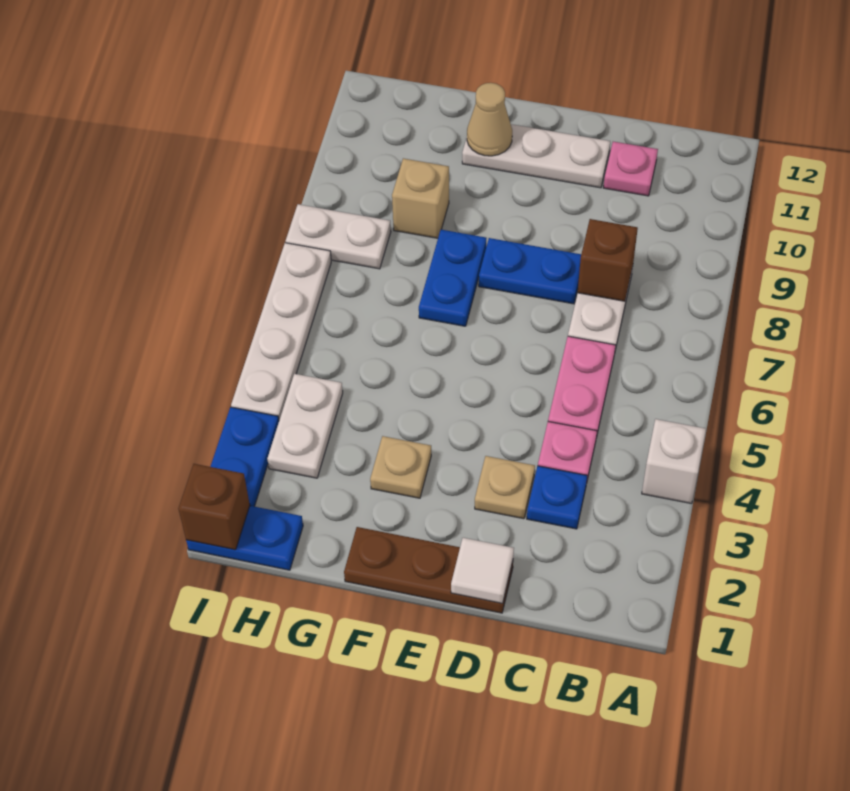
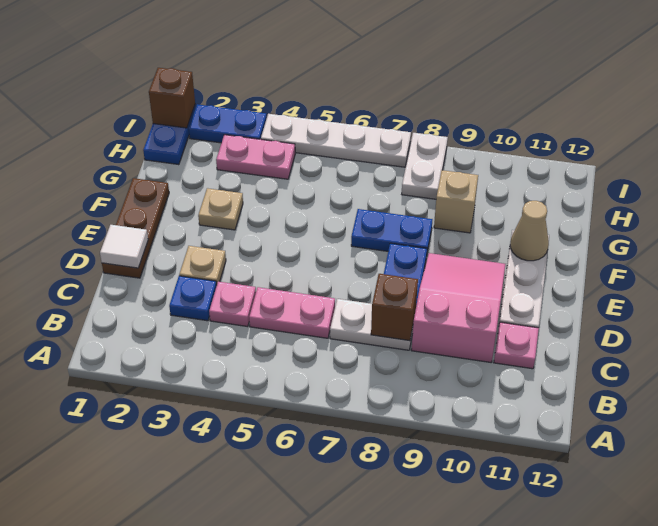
white 1x1 brick [642,419,706,504] -> none
none -> pink 2x3 slope [411,253,505,363]
white 1x2 plate [267,374,343,478] -> pink 1x2 plate [216,135,295,179]

